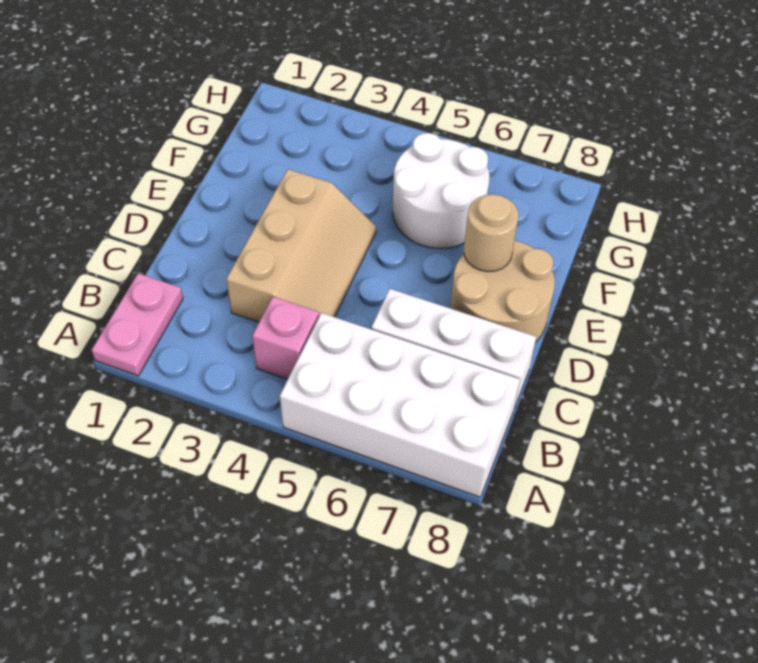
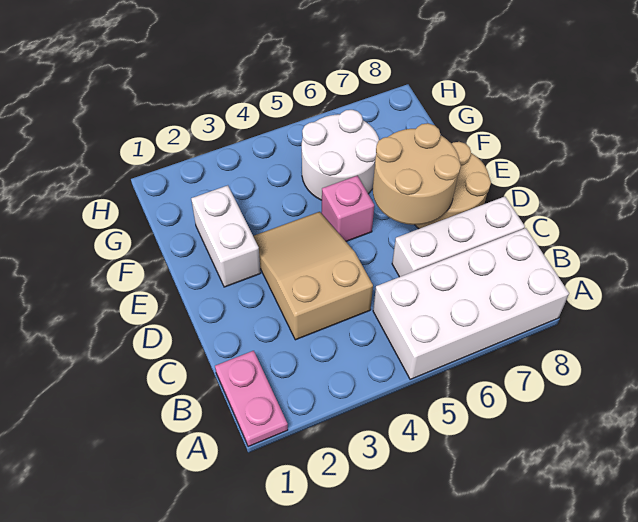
pink 1x1 brick [252,297,319,379] -> pink 1x1 brick moved to [321,176,374,241]
tan 2x3 slope [226,169,376,322] -> tan 2x3 slope turned to [253,212,373,340]
none -> white 1x2 brick [191,185,261,287]
tan 1x1 round brick [464,194,519,272] -> tan 2x2 round brick [373,123,461,225]

